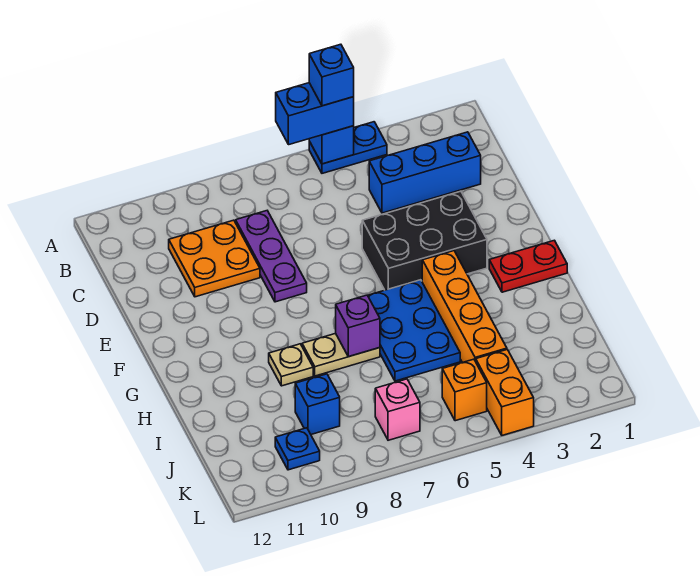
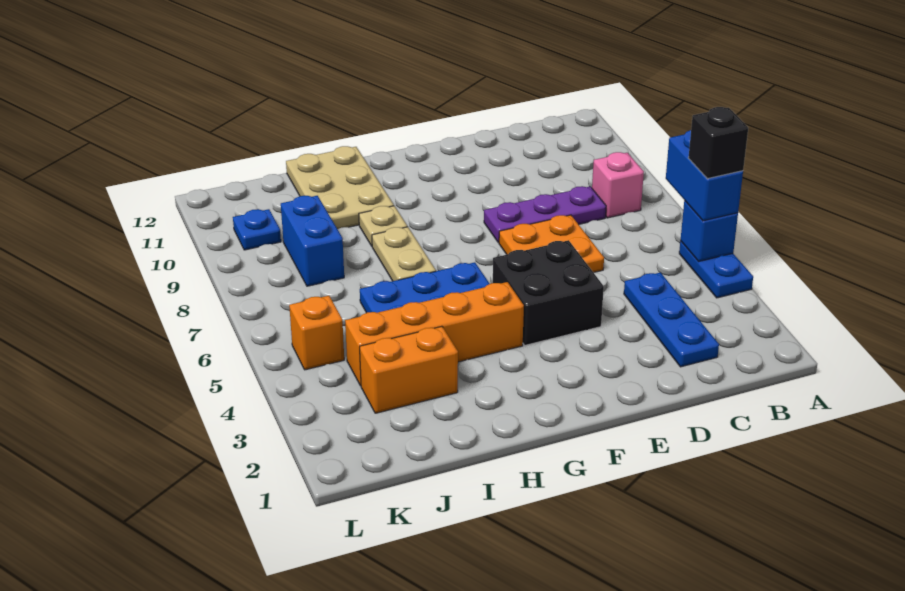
blue 1x1 brick [309,44,354,106] -> black 1x1 brick [688,107,748,179]
blue 1x3 brick [369,132,481,213] -> blue 1x3 plate [624,273,719,367]
orange 2x2 plate [169,220,260,297] -> orange 2x2 plate moved to [499,215,604,273]
black 2x3 brick [362,191,487,290] -> black 2x2 brick [493,240,604,345]
red 1x2 plate [489,240,567,292] -> none
purple 1x1 brick [336,295,380,357] -> none
none -> tan 2x3 plate [286,146,394,229]
blue 1x1 brick [295,374,340,434] -> blue 1x2 brick [281,196,344,286]
orange 1x2 brick [476,350,534,435] -> orange 1x2 brick moved to [360,326,458,413]
pink 1x1 brick [375,379,420,440] -> pink 1x1 brick moved to [592,152,644,218]

